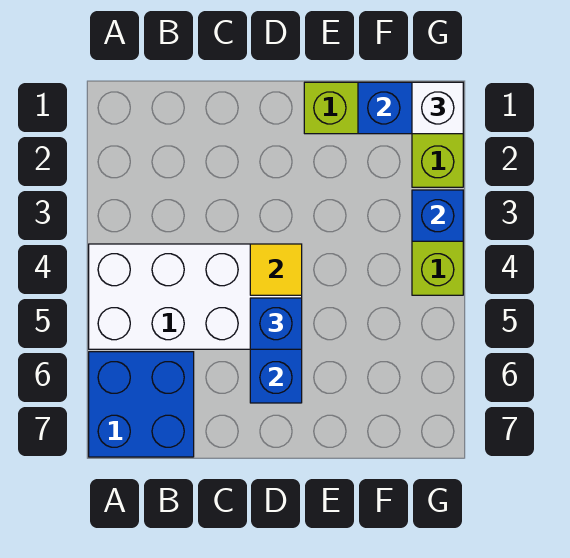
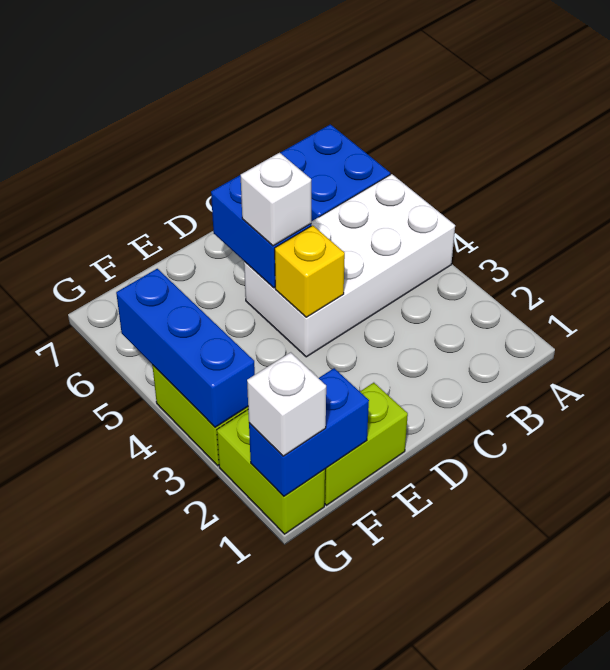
yellow 1x1 tile [250,244,302,295] -> yellow 1x1 brick [275,225,345,317]
blue 1x1 brick [250,298,302,349] -> white 1x1 brick [241,153,311,246]
blue 1x1 brick [412,190,463,241] -> blue 1x3 brick [116,269,255,427]

